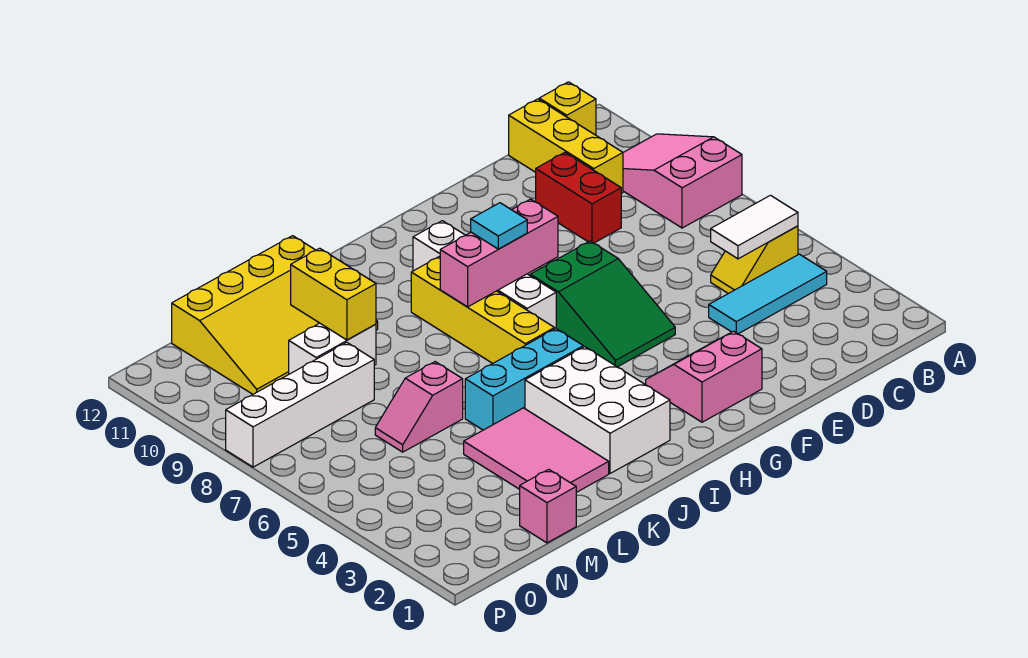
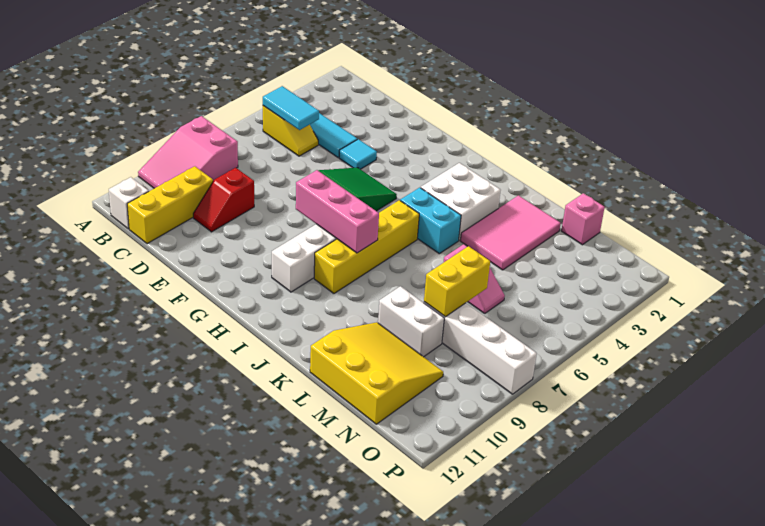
white 1x2 tile [711,195,798,259] -> cyan 1x2 tile [263,86,319,130]
yellow 1x1 brick [539,82,596,135] -> white 1x1 brick [109,177,149,229]
red 1x2 brick [536,152,621,243] -> red 1x2 slope [193,168,254,232]
pink 2x2 slope [646,331,762,422] -> none
cyan 1x1 tile [471,203,527,249] -> cyan 1x1 tile moved to [339,139,377,169]
white 2x3 brick [525,347,670,473] -> white 2x2 brick [421,163,501,240]
cyan 1x3 brick [465,329,583,430] -> cyan 1x2 brick [400,188,461,254]
yellow 3x4 slope [172,236,378,394] -> yellow 3x3 slope [310,322,443,424]
yellow 1x2 brick [291,248,376,340] -> yellow 1x2 brick moved to [424,246,490,317]

